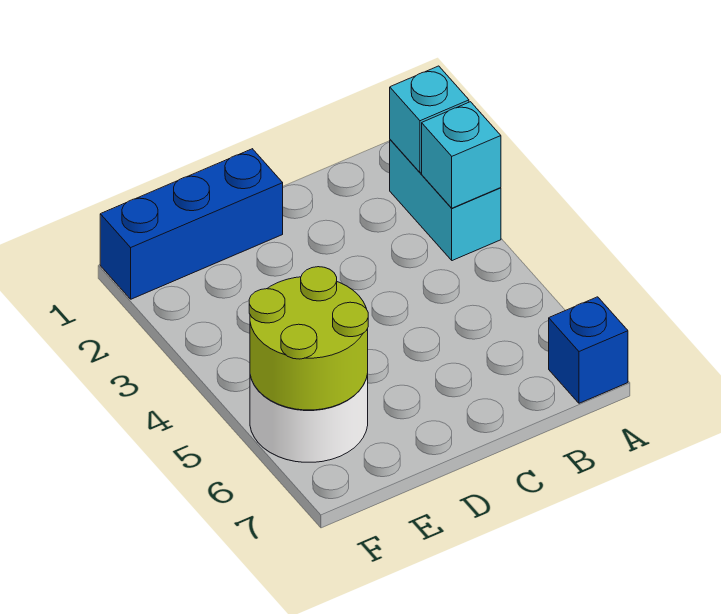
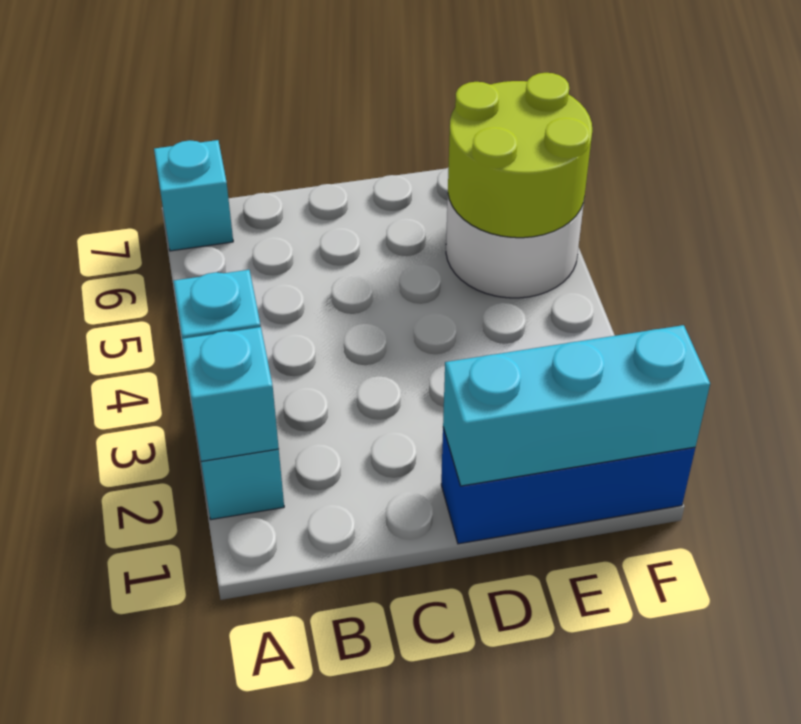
blue 1x1 brick [549,297,628,403] -> cyan 1x1 brick [154,140,233,251]
none -> cyan 1x3 brick [443,325,710,486]

